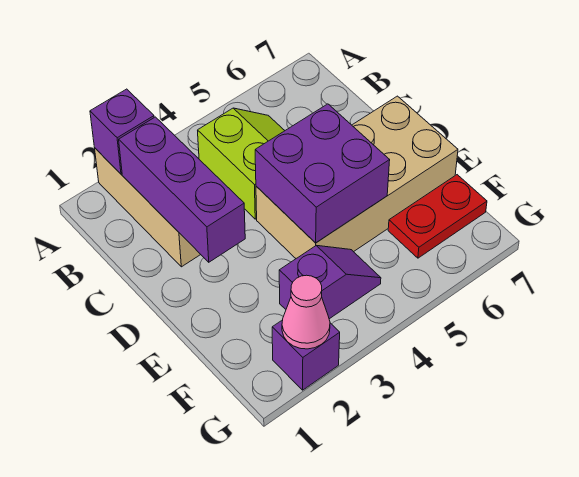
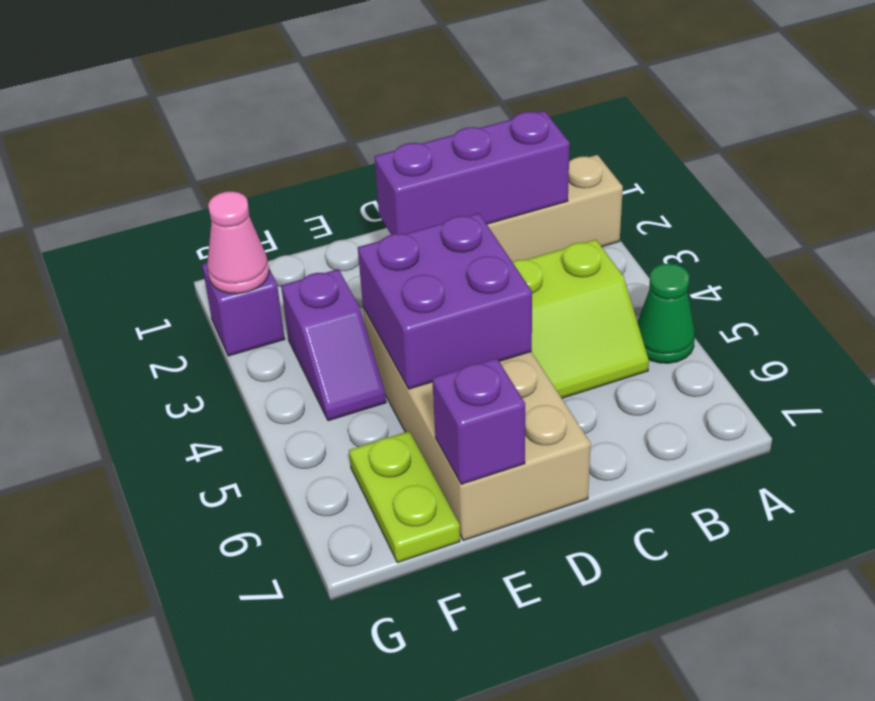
purple 1x1 brick [90,89,154,174] -> purple 1x1 brick moved to [432,358,525,484]
none -> green 1x1 cone [637,263,695,363]
red 1x2 plate [388,175,487,258] -> lime 1x2 plate [349,431,460,563]

